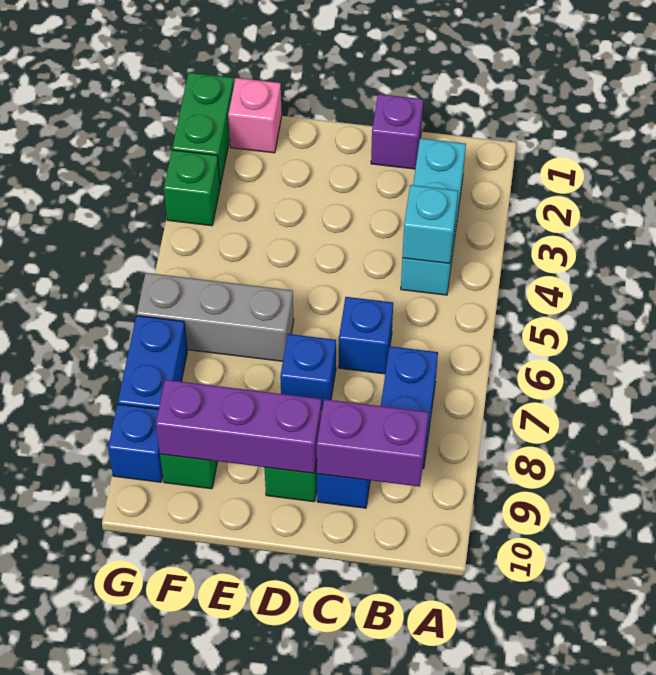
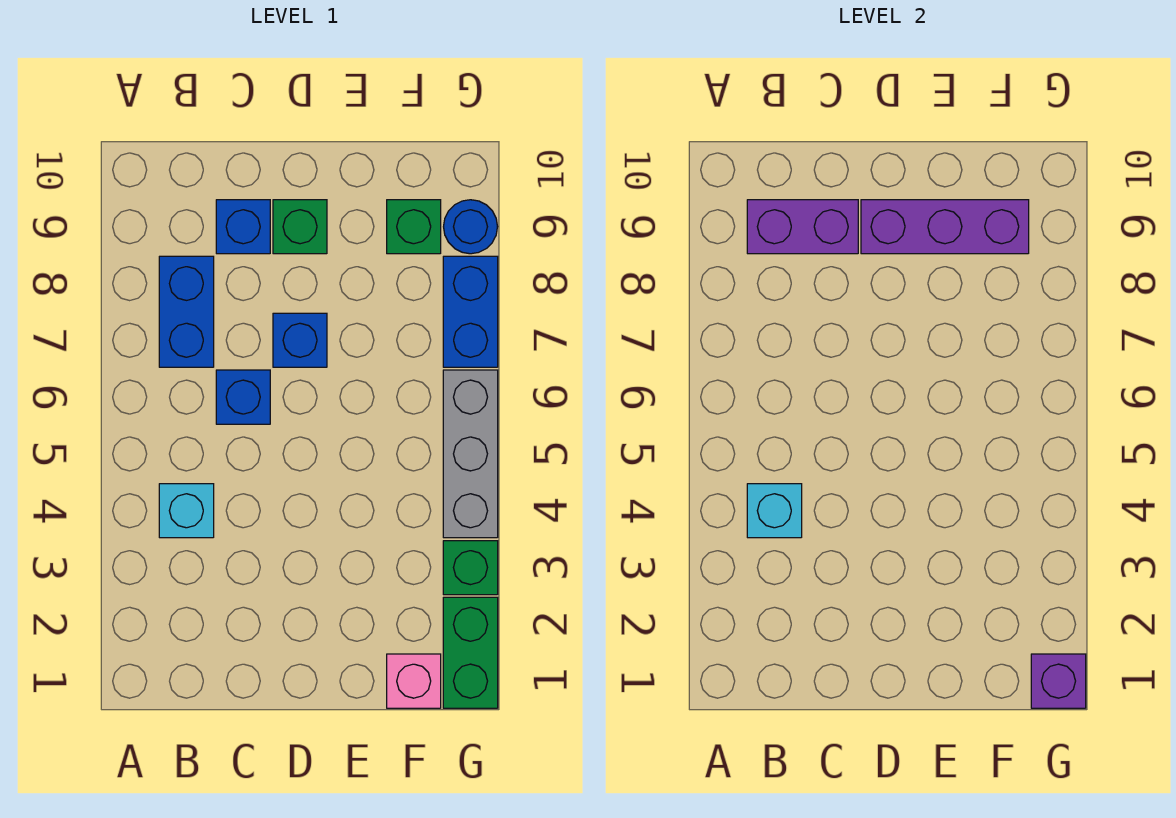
cyan 1x3 brick [401,138,466,295] -> cyan 1x1 brick [159,484,214,538]
purple 1x1 brick [371,94,423,169] -> purple 1x1 brick moved to [1031,654,1086,708]
grey 1x3 brick [137,273,294,361] -> grey 1x3 brick turned to [443,370,498,538]
blue 1x1 brick [108,404,163,482] -> blue 1x1 round brick [444,200,498,254]

